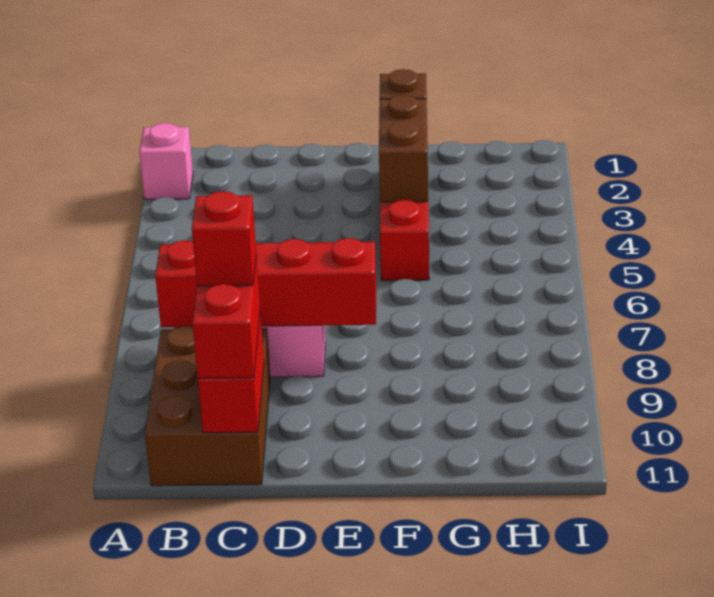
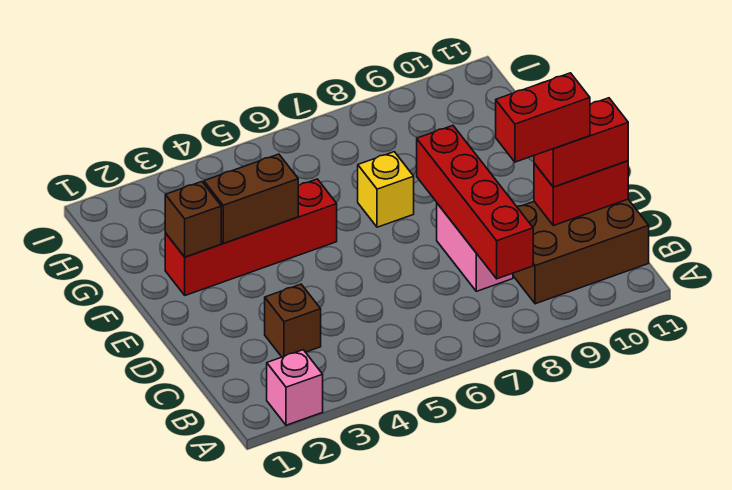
none -> brown 1x1 brick [265,284,321,357]
red 1x1 brick [192,191,256,286] -> red 1x2 brick [496,73,590,162]
none -> yellow 1x1 brick [358,152,414,227]

